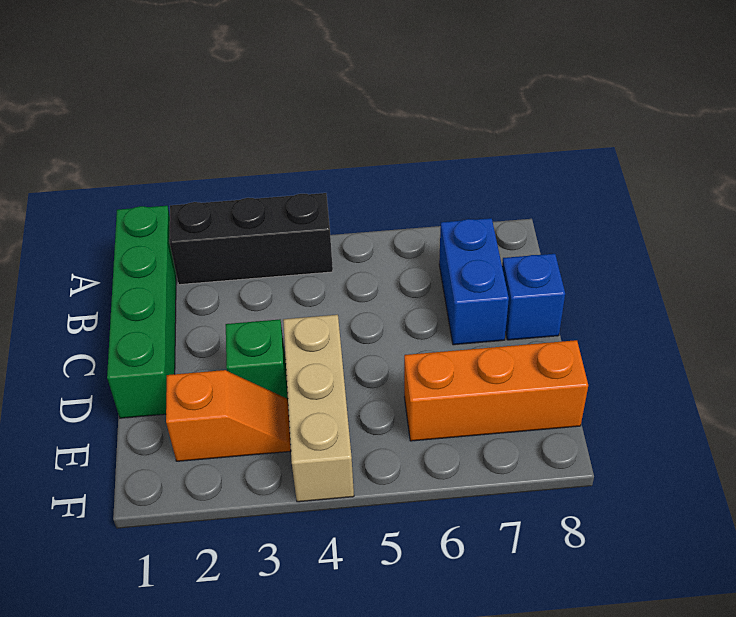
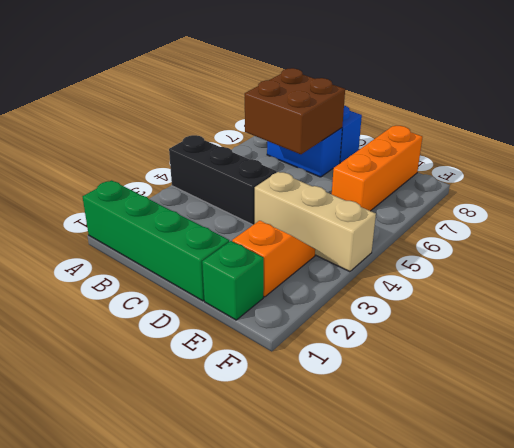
black 1x3 brick [169,193,333,285] -> black 1x3 brick turned to [169,135,277,225]
none -> brown 2x2 brick [245,68,345,154]
green 1x1 brick [226,319,288,400] -> green 1x1 brick moved to [202,241,264,320]

